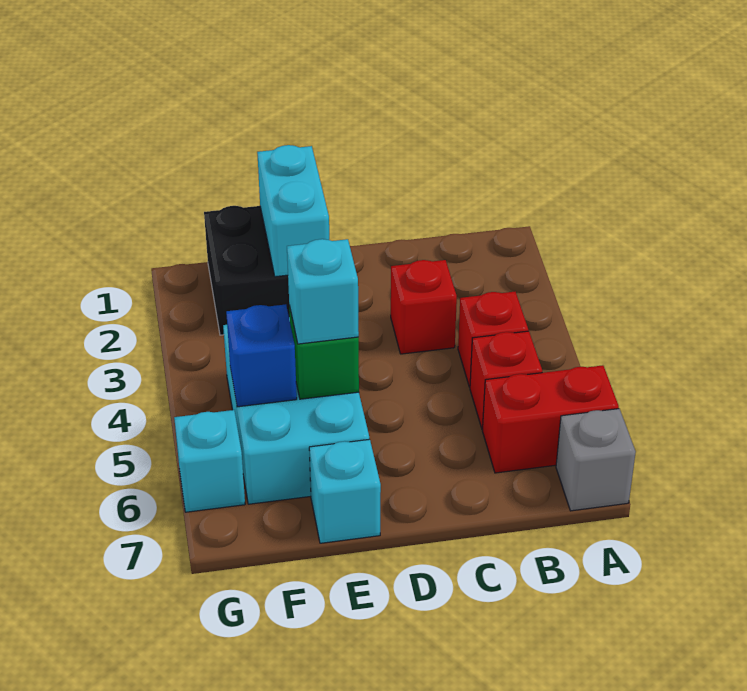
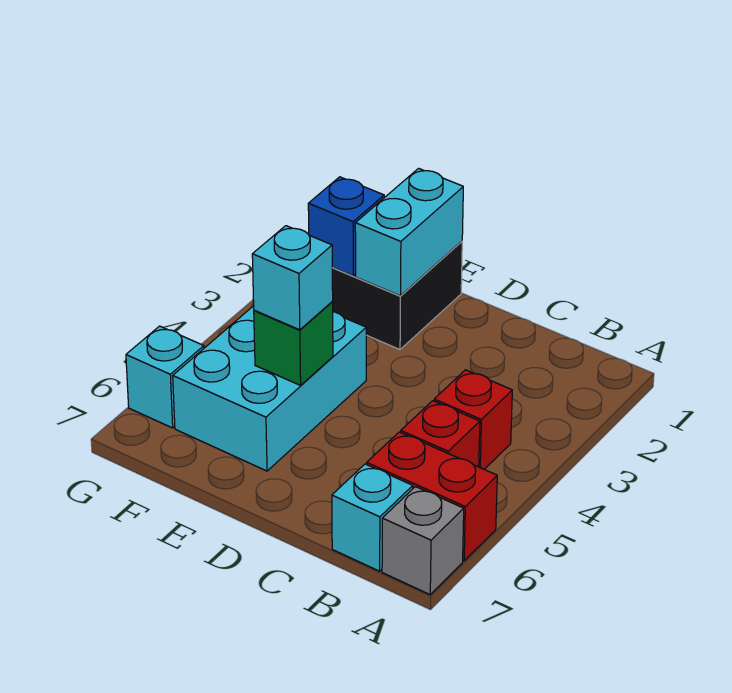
red 1x1 brick [391,260,457,354] -> none
cyan 1x1 brick [309,439,381,543] -> cyan 1x1 brick moved to [332,464,413,571]
blue 1x1 brick [226,304,297,407] -> blue 1x1 brick moved to [308,177,384,276]

